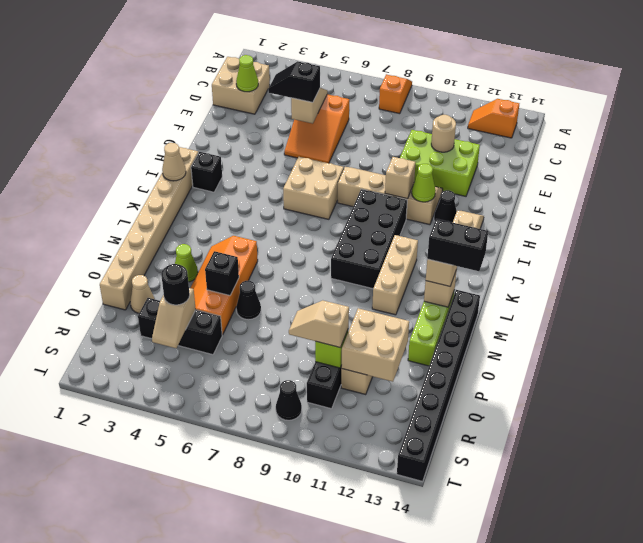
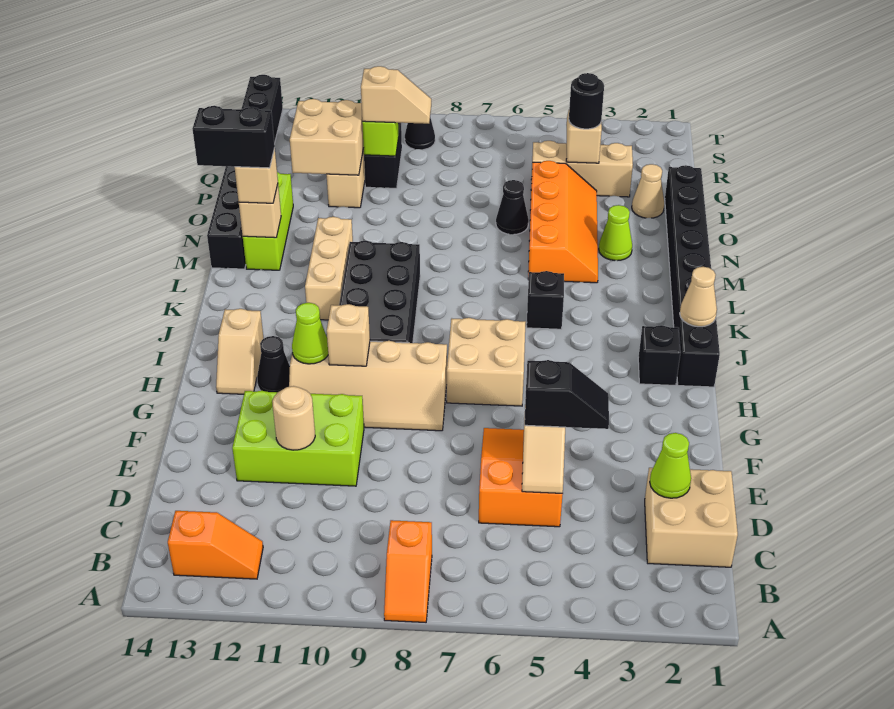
tan 1x8 brick [100,147,198,310] -> black 1x8 brick [665,165,720,387]
black 1x1 brick [205,251,239,295] -> black 1x1 brick moved to [527,271,564,329]
black 1x3 brick [138,298,222,355] -> tan 1x3 brick [531,141,633,197]

